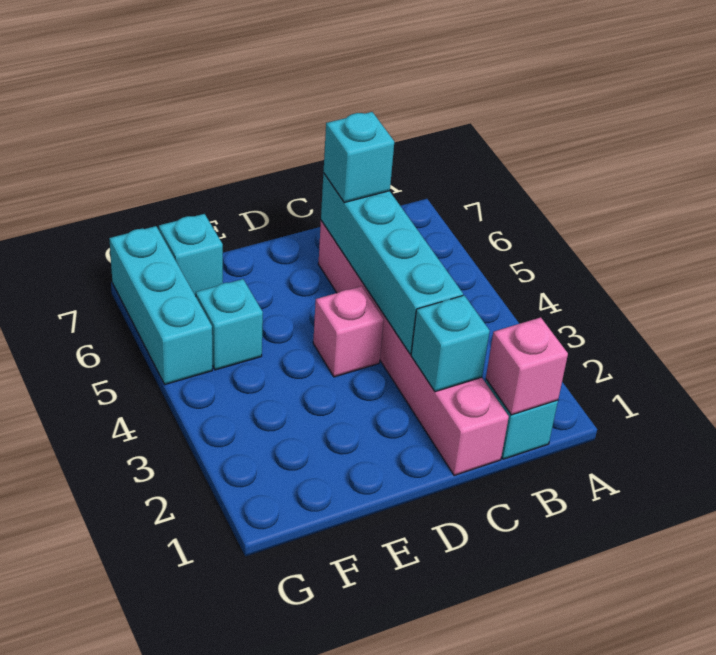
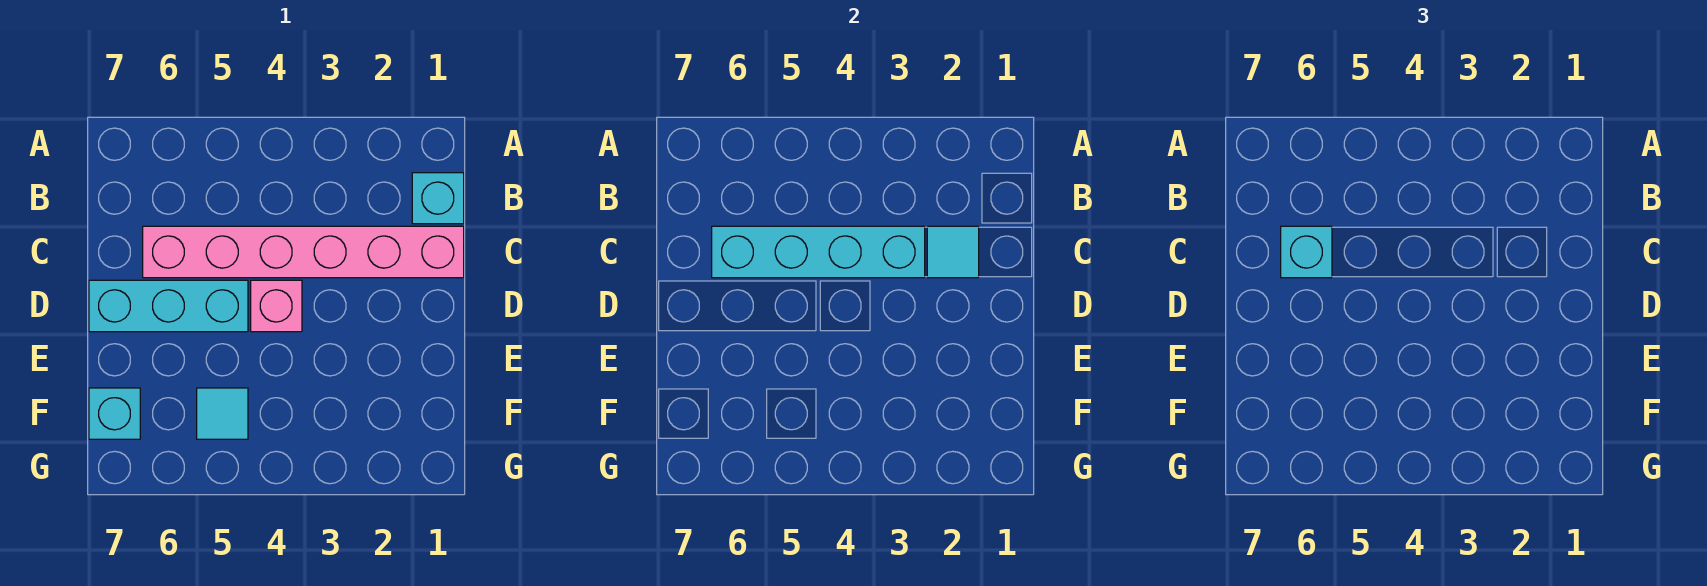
pink 1x1 brick [486,317,568,415] -> none
cyan 1x1 brick [411,295,490,392] -> cyan 1x1 tile [927,226,979,278]
cyan 1x1 brick [196,279,263,370] -> cyan 1x1 tile [197,388,248,439]
cyan 1x3 brick [109,226,212,384] -> cyan 1x3 brick moved to [89,280,248,332]

